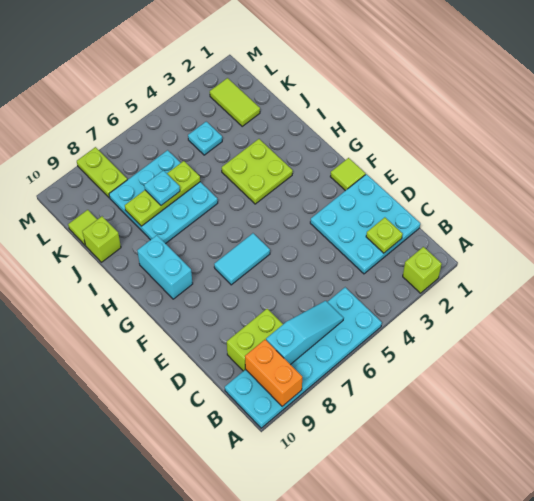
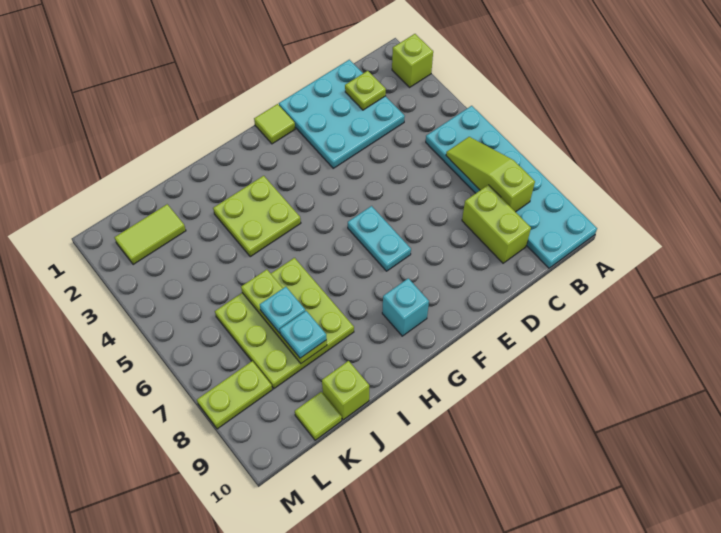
orange 1x2 brick [245,340,302,406] -> none
cyan 1x3 slope [266,301,344,365] -> lime 1x3 slope [446,137,535,212]
cyan 1x2 tile [214,233,270,285] -> cyan 1x2 plate [348,206,411,271]
cyan 1x2 brick [137,235,193,299] -> cyan 1x1 brick [382,278,429,336]
cyan 3x3 plate [109,150,218,244] -> lime 3x3 plate [215,258,354,388]
cyan 1x1 plate [188,122,222,155] -> cyan 1x1 plate moved to [280,311,327,358]

